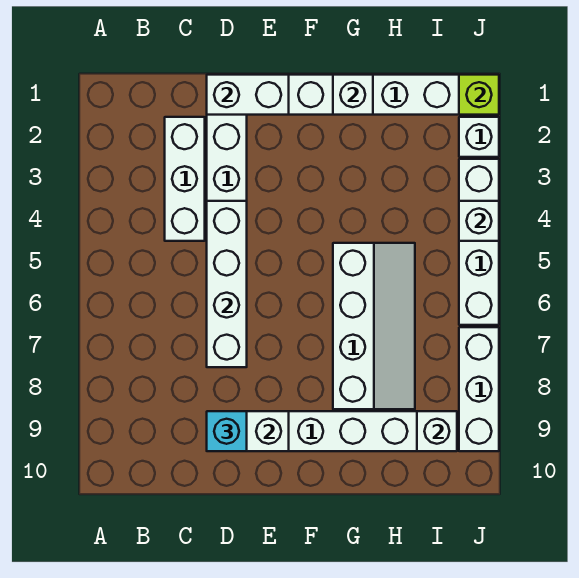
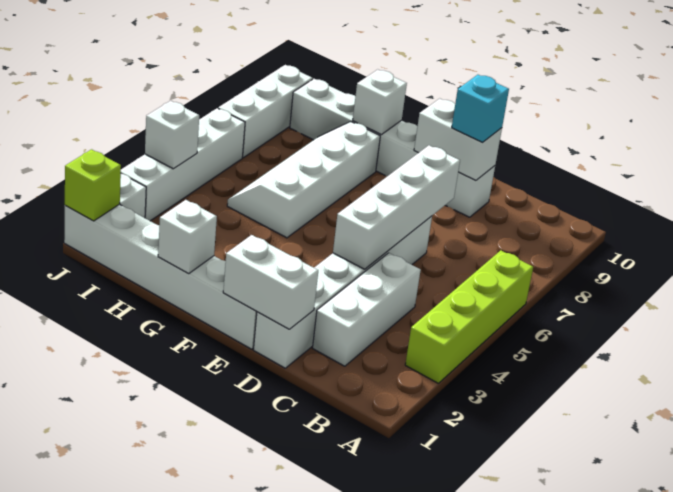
none -> lime 1x4 brick [405,250,533,383]
white 1x1 brick [417,411,457,451] -> white 1x1 brick moved to [353,69,407,135]

